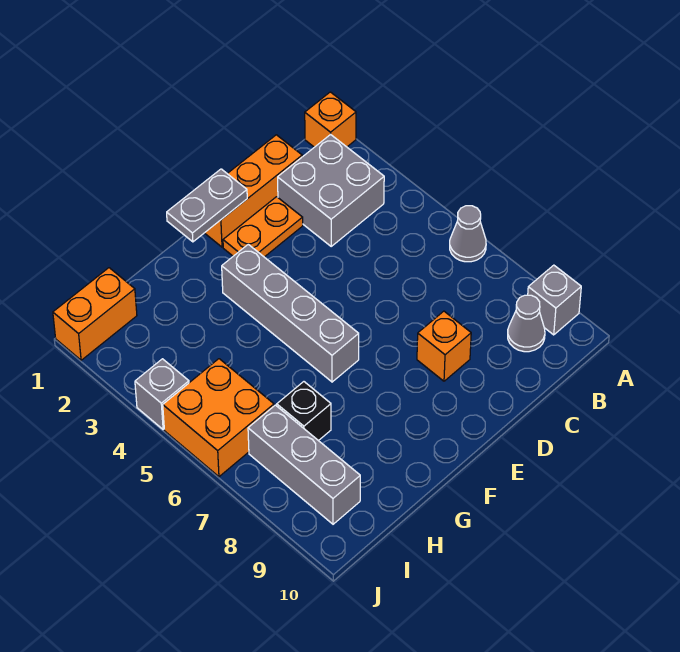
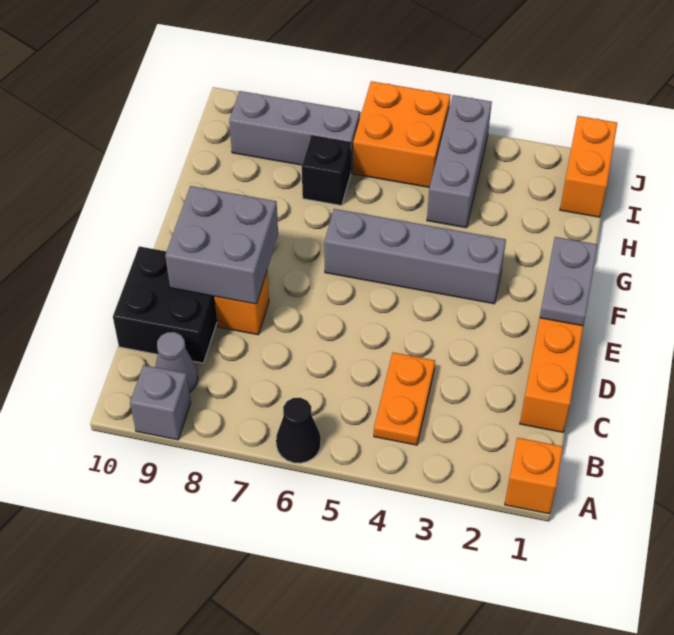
grey 1x1 cone [450,206,486,262] -> black 1x1 cone [276,398,321,463]
grey 2x2 brick [278,134,384,246] -> grey 2x2 brick moved to [165,186,278,304]
none -> black 2x2 brick [113,246,217,363]
orange 1x2 plate [223,197,303,257] -> orange 1x2 plate moved to [374,353,435,445]
grey 1x1 brick [135,359,189,430] -> grey 1x3 brick [427,95,492,228]

